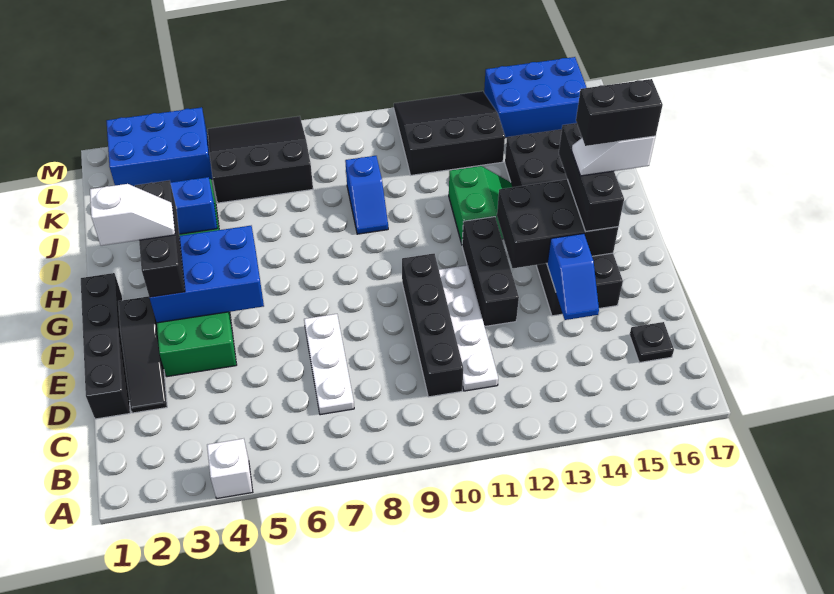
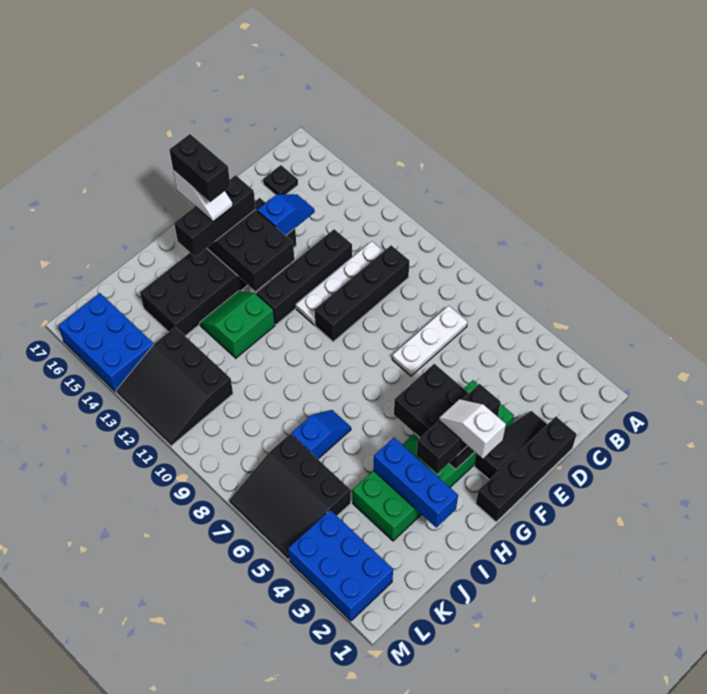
white 1x1 brick [207,439,253,498] -> none
black 1x3 brick [462,217,519,326] -> black 1x4 brick [257,229,352,325]
blue 2x3 brick [149,226,264,323] -> black 2x3 brick [394,364,474,470]
blue 1x2 slope [345,156,388,234] -> blue 1x2 slope moved to [291,410,351,459]

